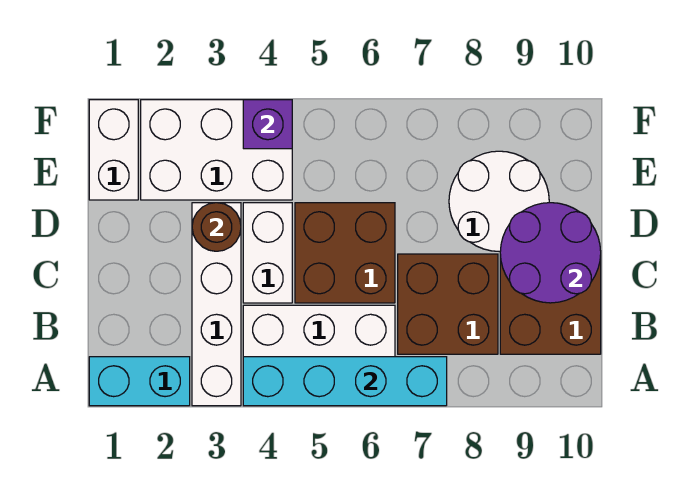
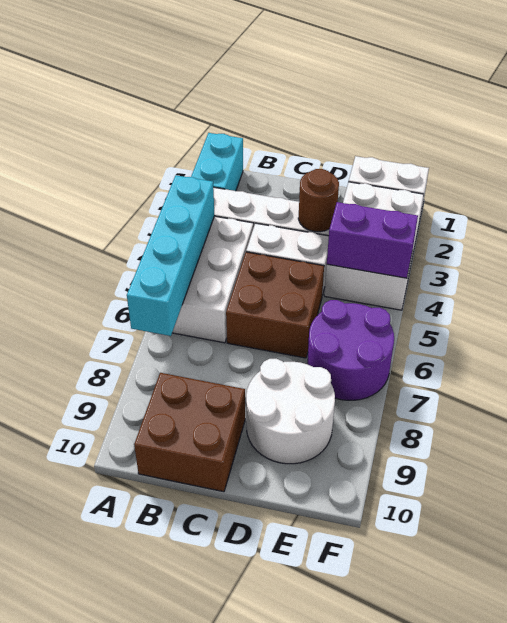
brown 2x2 brick [398,254,498,354] -> none
purple 2x2 round brick [500,203,601,303] -> purple 2x2 round brick moved to [307,300,394,400]
purple 1x1 brick [243,100,292,149] -> purple 1x2 brick [327,202,418,278]

